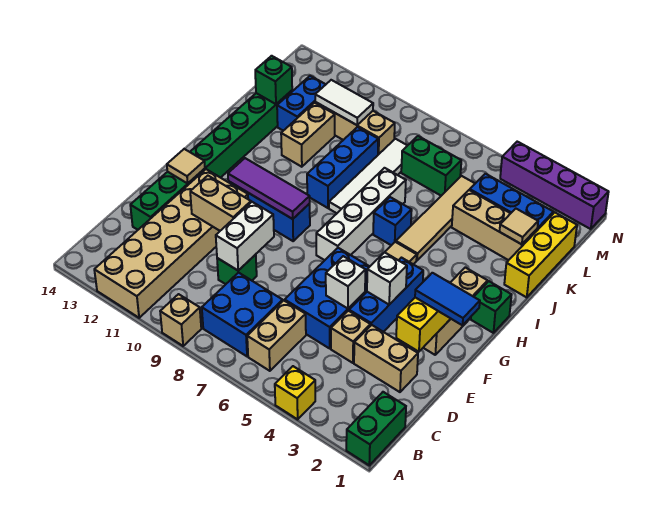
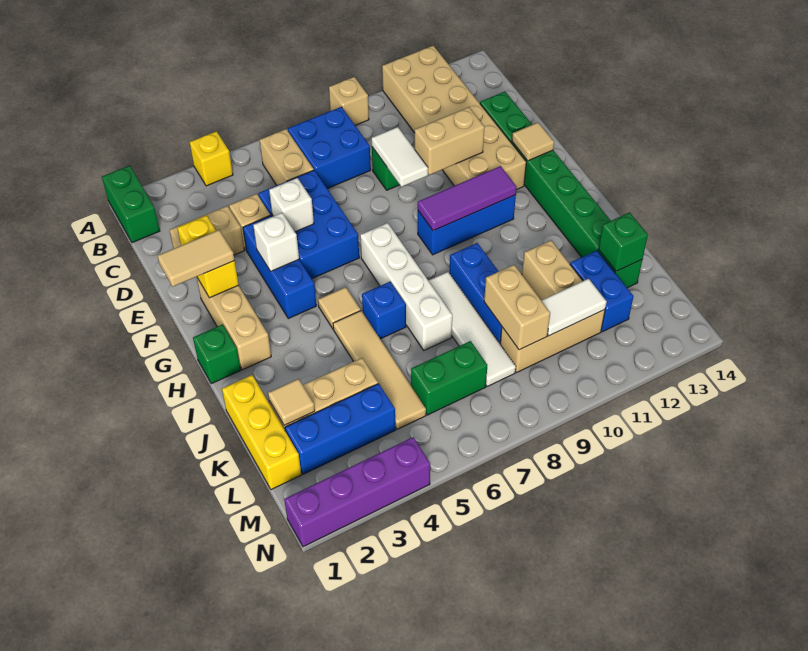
white 1x2 brick [216,202,274,271] -> white 1x2 tile [372,127,428,187]
blue 1x2 tile [415,273,480,325] -> tan 1x2 tile [158,230,234,287]
none -> tan 1x2 brick [484,265,550,350]

